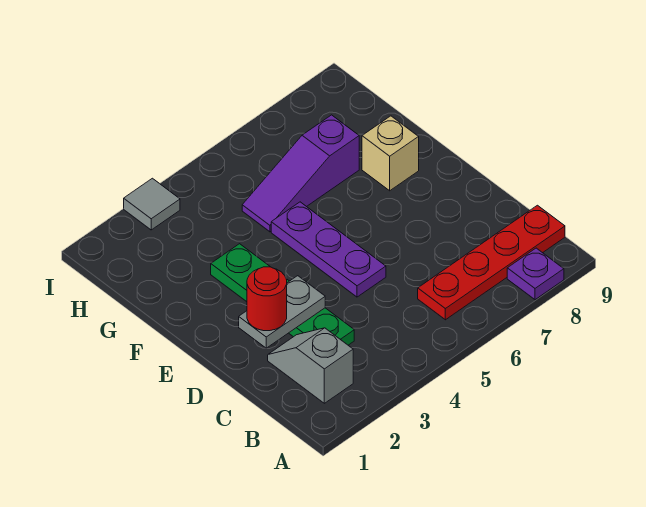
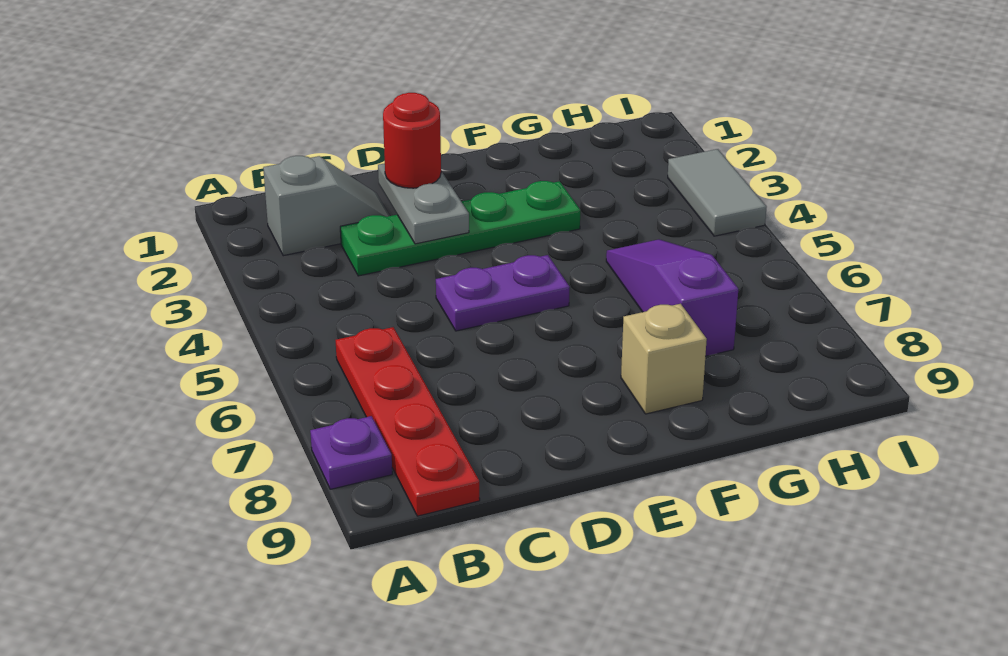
purple 1x3 plate [271,202,386,297] -> purple 1x2 plate [436,255,570,331]
grey 1x1 tile [124,178,180,230] -> grey 1x2 tile [668,149,767,236]

